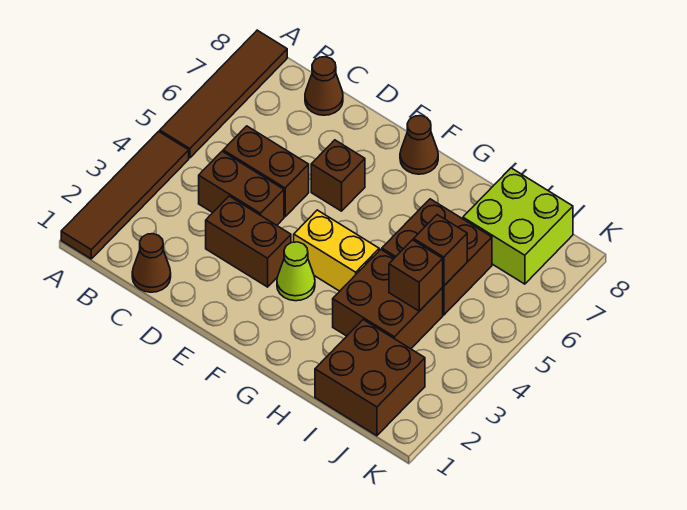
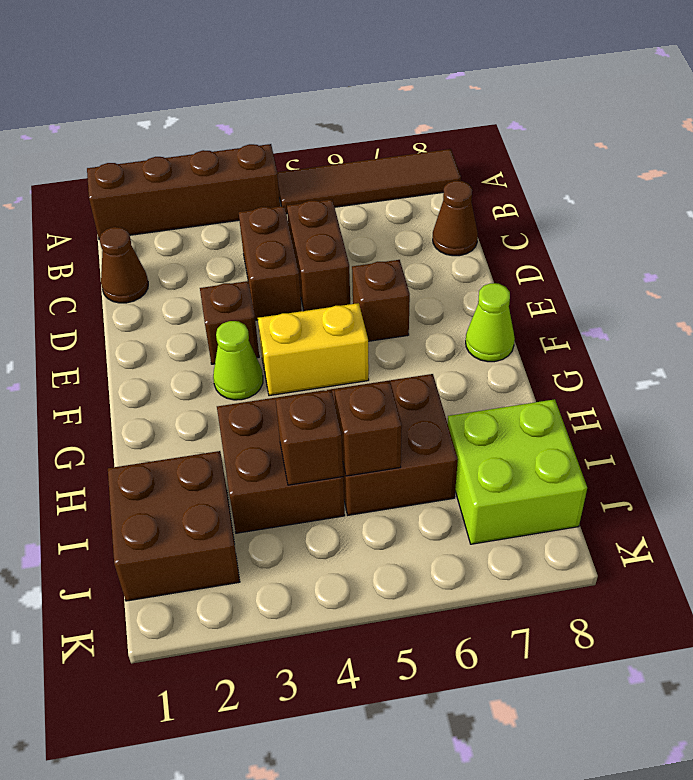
brown 1x4 tile [61,131,189,259] -> brown 1x4 brick [87,144,280,239]
brown 1x2 brick [206,196,291,287] -> brown 1x1 brick [200,281,259,364]
yellow 1x2 brick [294,210,379,291] -> yellow 1x2 brick turned to [258,303,369,396]
brown 1x1 cone [400,116,438,174] -> lime 1x1 cone [466,283,515,362]

